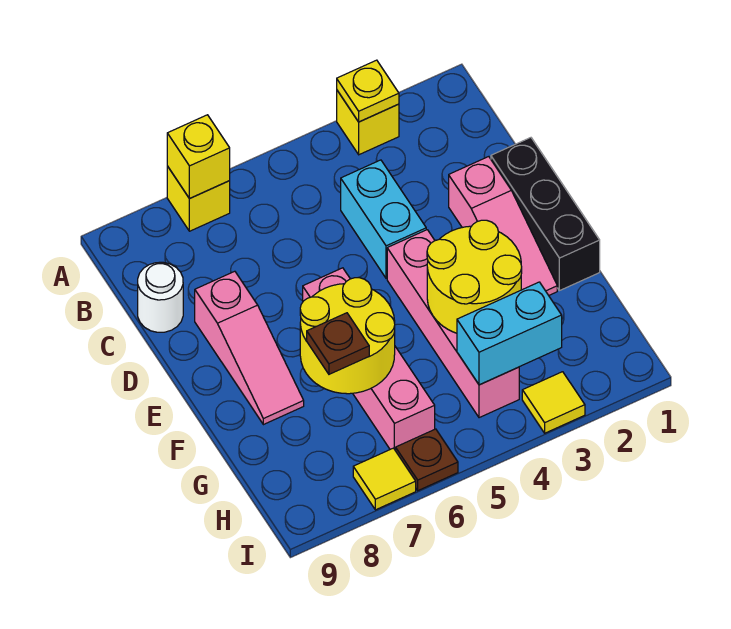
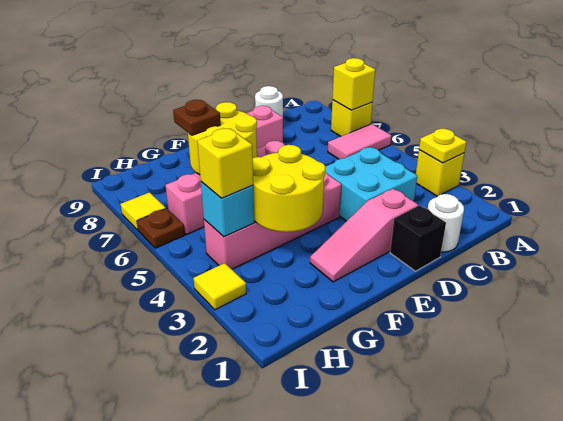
none -> pink 1x2 tile [328,124,391,159]
none -> white 1x1 round brick [428,194,464,252]
cyan 1x2 brick [341,160,426,278] -> cyan 2x2 brick [325,147,417,221]
black 1x3 brick [491,138,600,291] -> black 1x1 brick [390,206,446,271]
cyan 1x2 brick [457,282,562,385] -> cyan 1x1 brick [201,182,254,237]
none -> yellow 1x1 brick [197,128,253,198]

